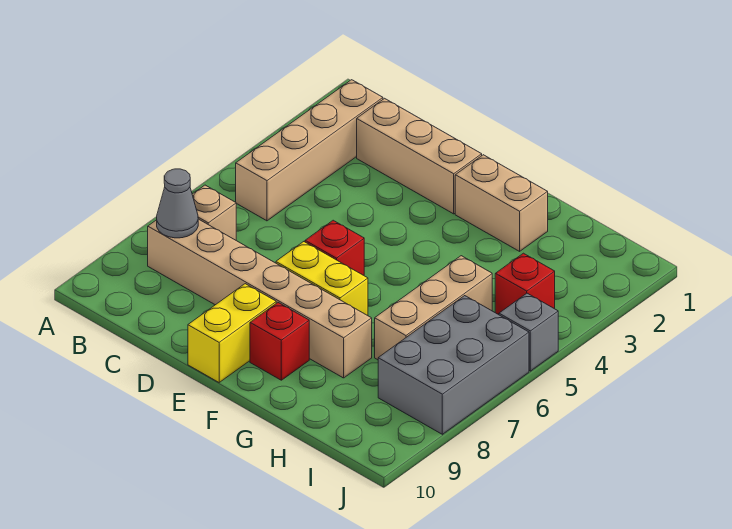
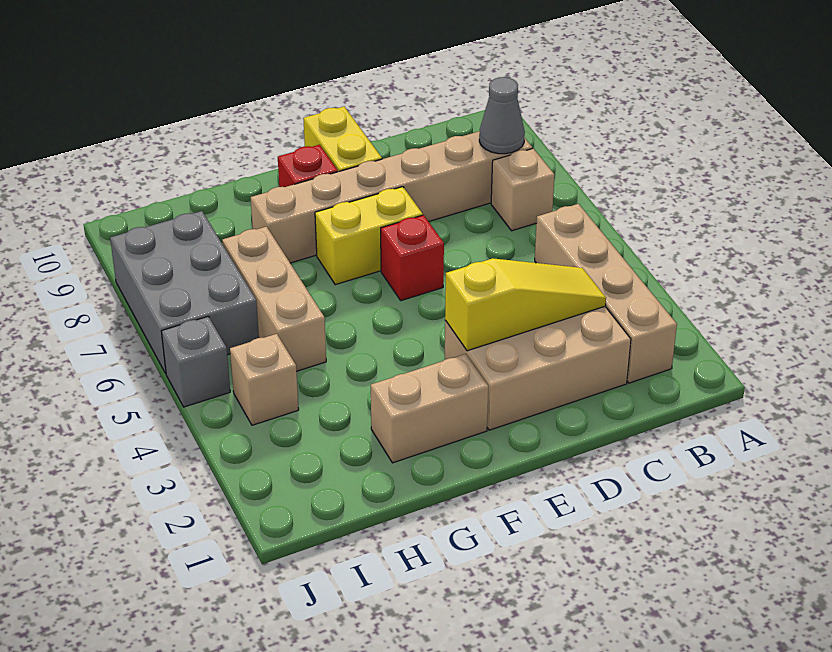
tan 1x3 brick [357,98,482,214] -> tan 2x3 brick [445,307,631,430]
none -> yellow 1x3 slope [445,258,606,351]
red 1x1 brick [495,253,555,315] -> tan 1x1 brick [230,334,299,425]

